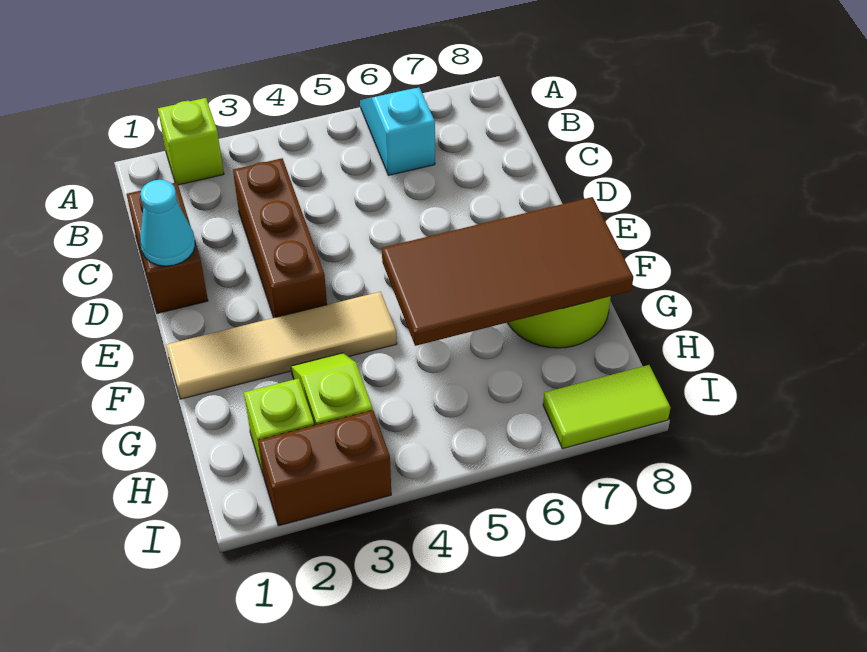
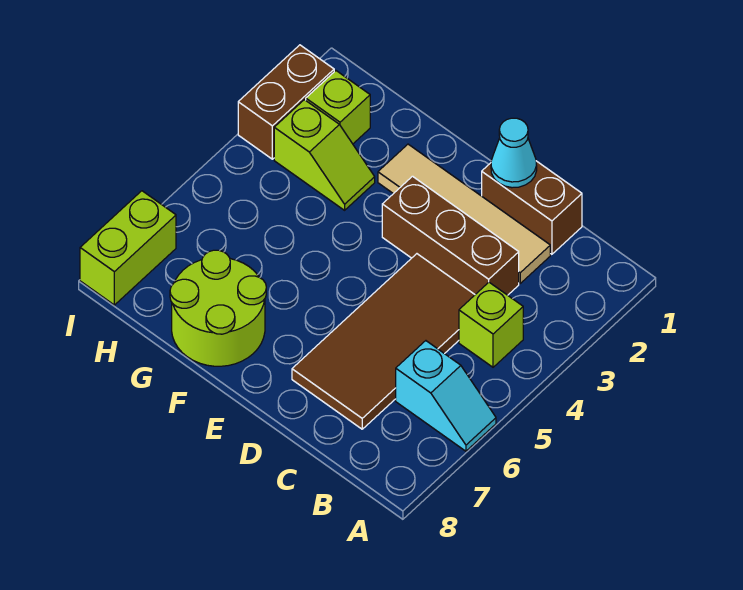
lime 1x1 brick [158,98,224,185] -> lime 1x1 brick moved to [459,282,523,367]
tan 1x4 tile [166,292,397,399] -> tan 1x4 tile turned to [378,144,550,283]
brown 2x4 tile [382,197,633,346] -> brown 2x4 tile moved to [292,254,475,429]
lime 1x2 tile [543,365,671,449] -> lime 1x2 brick [80,191,176,305]

